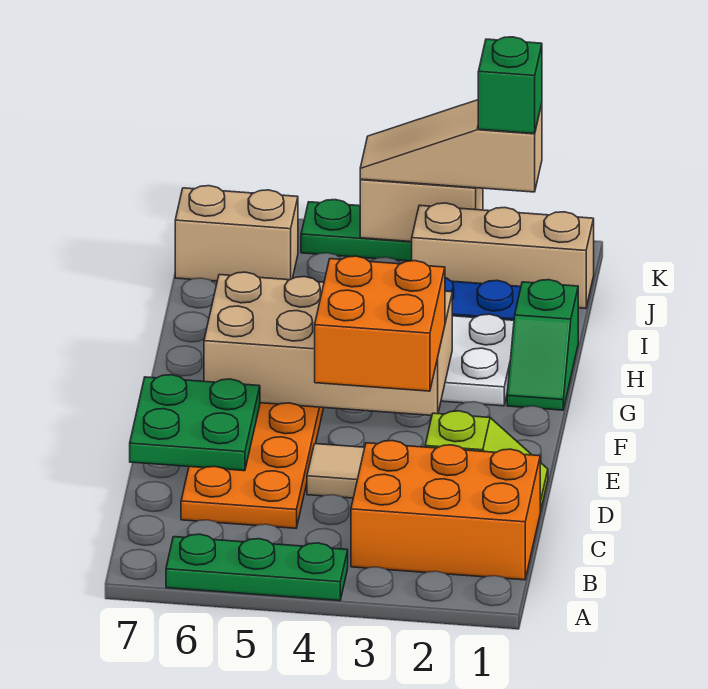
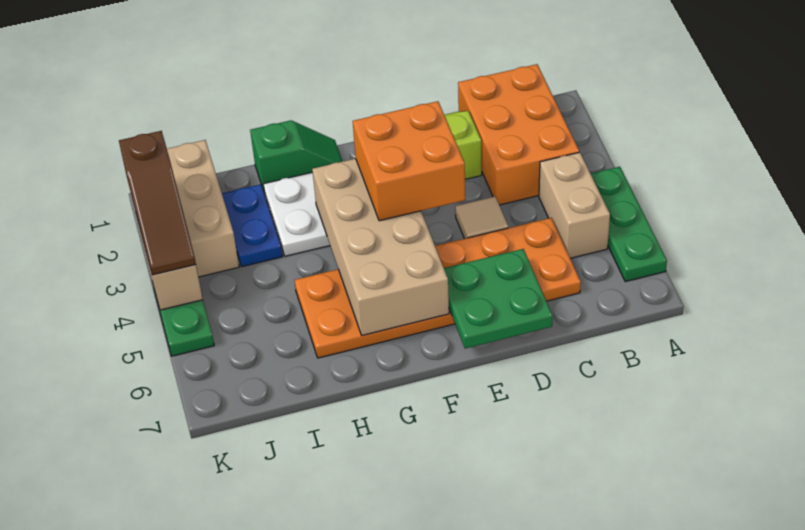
tan 1x2 brick [175,186,298,281] -> tan 1x2 brick moved to [539,152,610,258]
tan 1x3 slope [360,100,542,192] -> brown 1x3 slope [119,131,196,275]
green 1x1 brick [478,37,542,134] -> none

